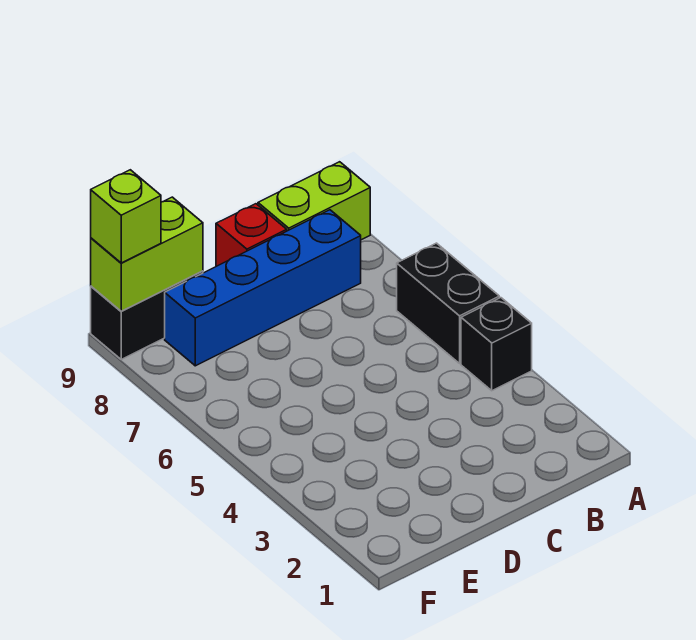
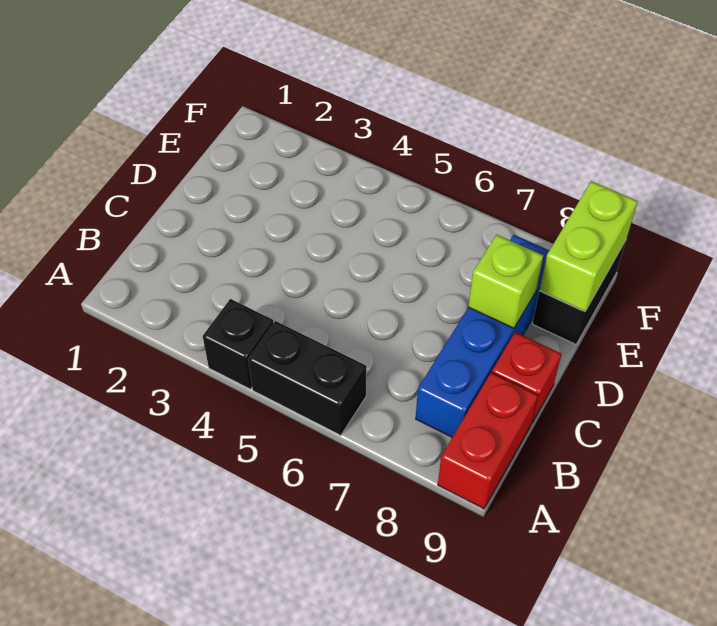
lime 1x2 brick [258,162,370,240] -> red 1x2 brick [438,373,538,509]
lime 1x1 brick [91,170,161,263] -> lime 1x1 brick moved to [468,235,543,328]

